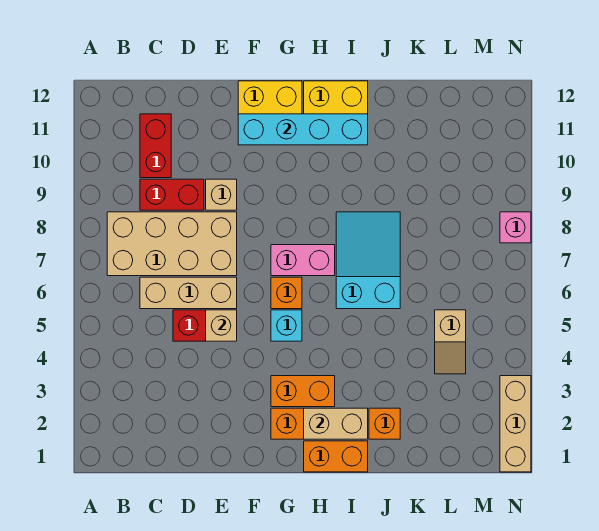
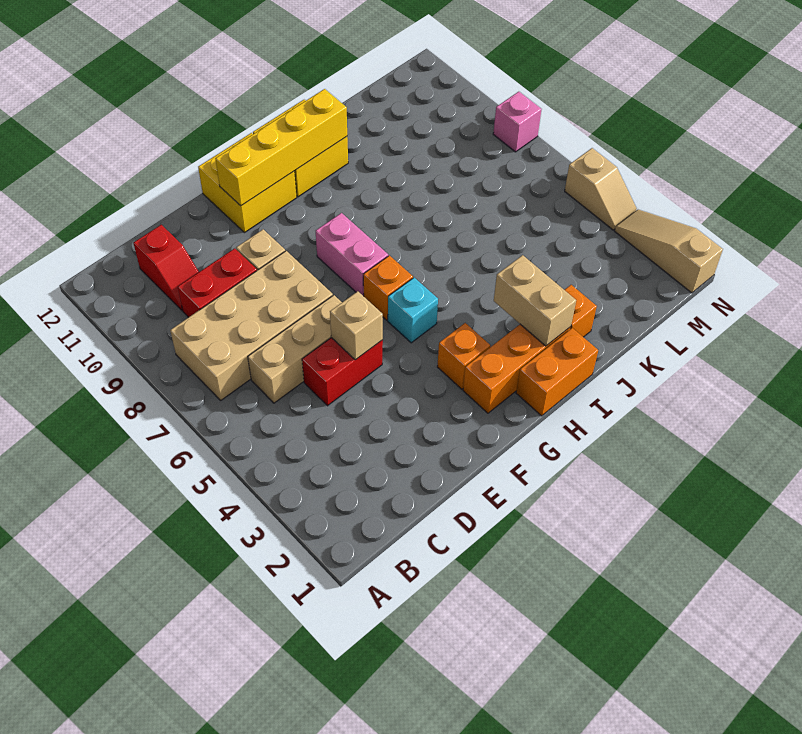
red 1x2 brick [140,114,171,178] -> red 1x2 slope [134,225,199,311]
cyan 1x4 brick [238,114,368,145] -> yellow 1x4 brick [215,89,347,206]
orange 1x2 brick [271,376,335,407] -> orange 1x1 brick [437,323,490,389]
pink 1x2 brick [271,245,335,276] -> pink 1x2 brick turned to [316,213,388,296]
tan 1x2 brick [304,408,368,439] -> tan 1x2 brick turned to [494,255,576,346]
cyan 2x3 slope [336,212,400,309] -> none
tan 1x2 slope [435,310,466,374] -> tan 1x2 slope moved to [565,148,637,230]
tan 1x3 brick [500,376,531,472] -> tan 1x3 slope [615,210,723,293]

